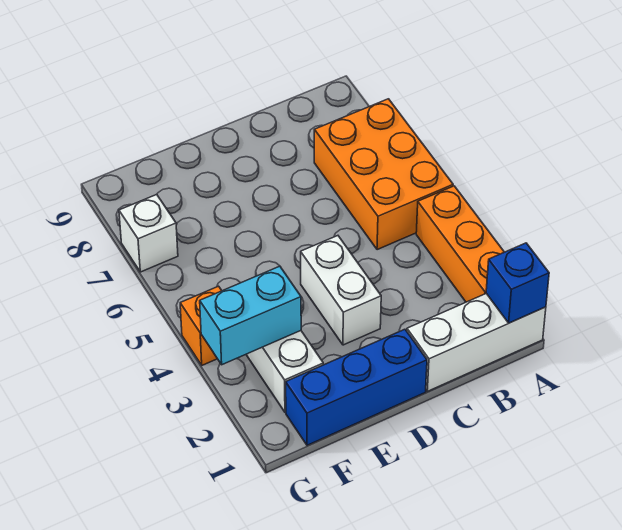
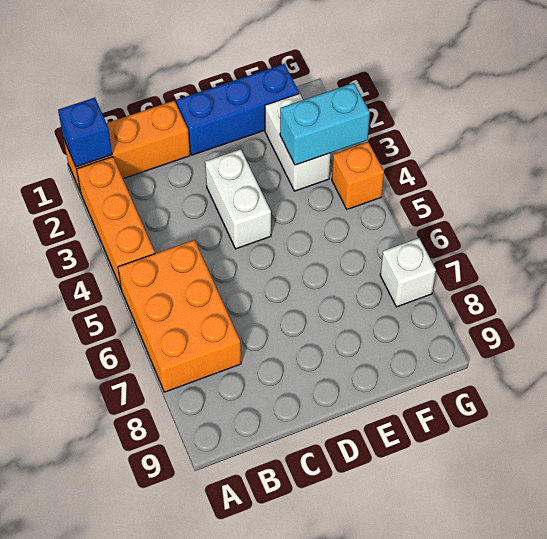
white 1x3 brick [407,294,546,391] -> orange 1x3 brick [64,101,190,193]

